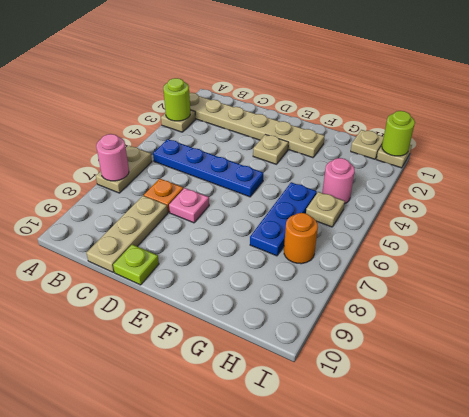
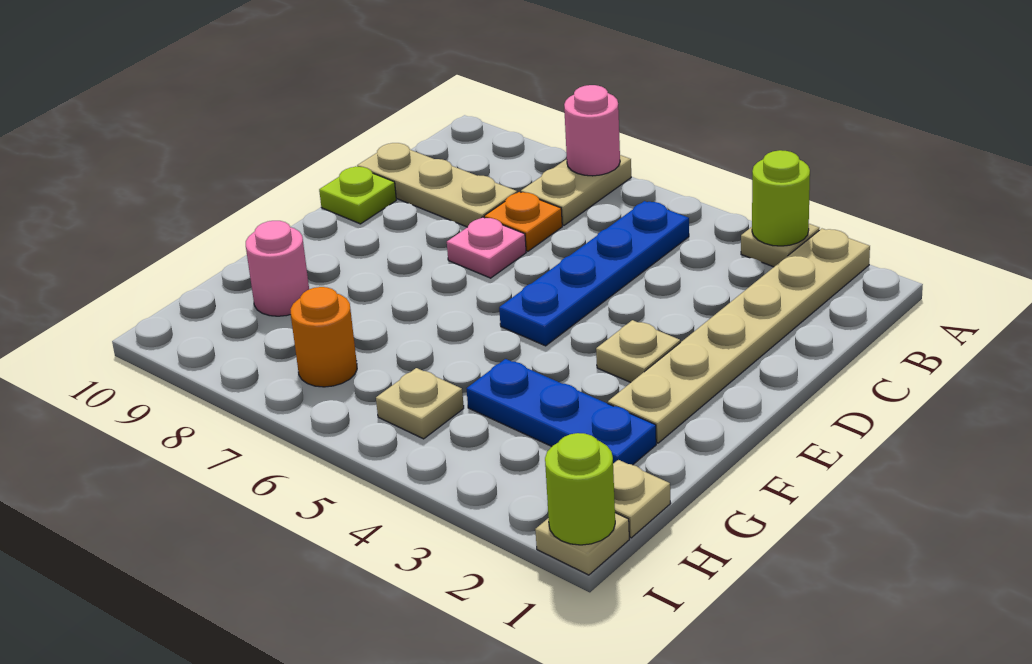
tan 1x2 plate [96,146,152,193] -> tan 1x2 plate turned to [521,155,631,225]
blue 1x3 plate [250,182,317,256] -> blue 1x3 plate moved to [467,359,656,465]
pink 1x1 round brick [322,158,355,204] -> pink 1x1 round brick moved to [246,221,309,316]

